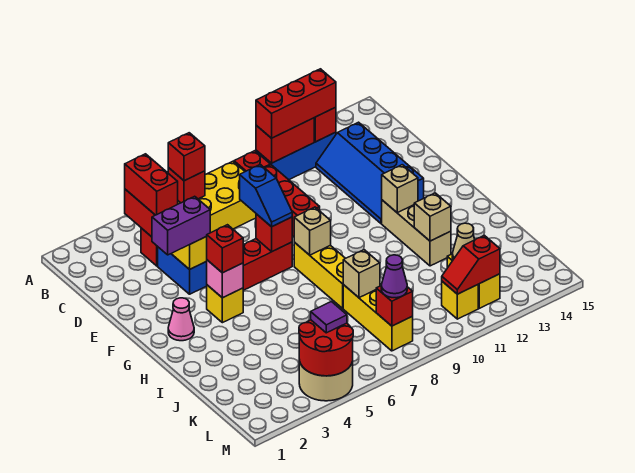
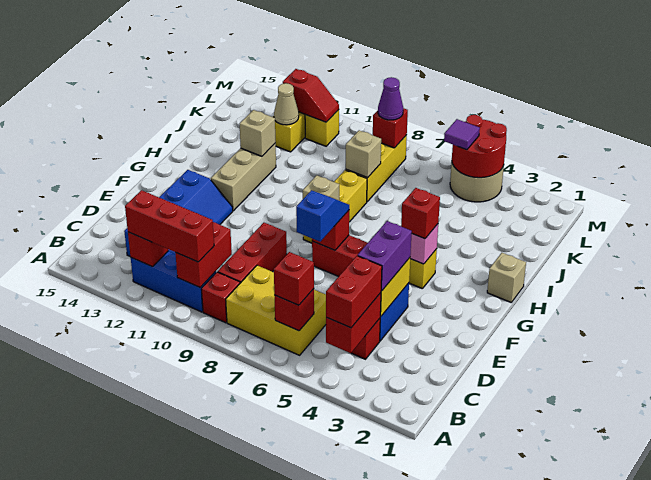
red 1x2 brick [256,118,314,163] -> red 1x2 brick turned to [175,222,232,287]
purple 1x2 brick [152,196,210,255] -> purple 1x2 brick turned to [358,221,412,291]
pink 1x1 cone [168,298,194,341] -> none
tan 1x1 brick [382,165,418,213] -> tan 1x1 brick moved to [487,253,526,302]

